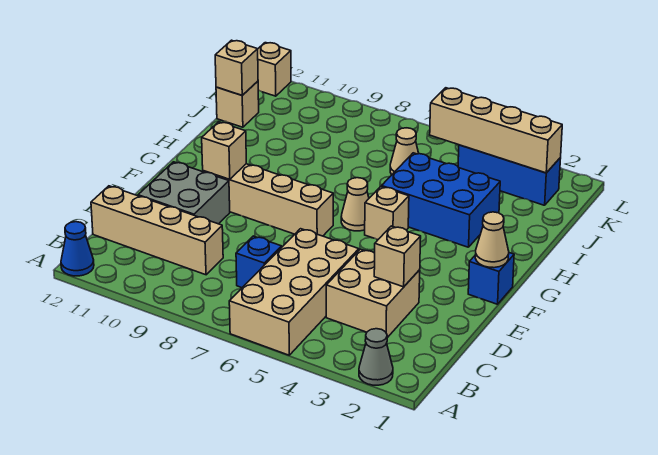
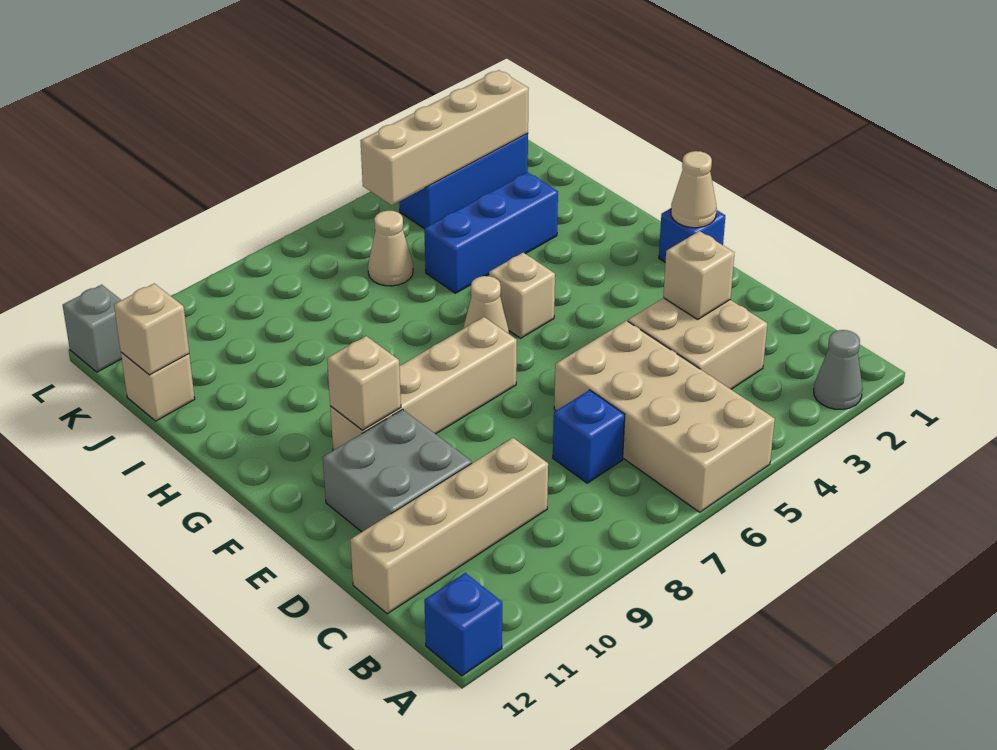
blue 1x1 cone [61,222,94,276] -> blue 1x1 brick [424,573,502,676]
blue 2x3 brick [382,153,500,247] -> blue 1x3 brick [424,172,558,293]
tan 1x1 brick [258,43,291,96] -> grey 1x1 brick [63,285,122,372]

